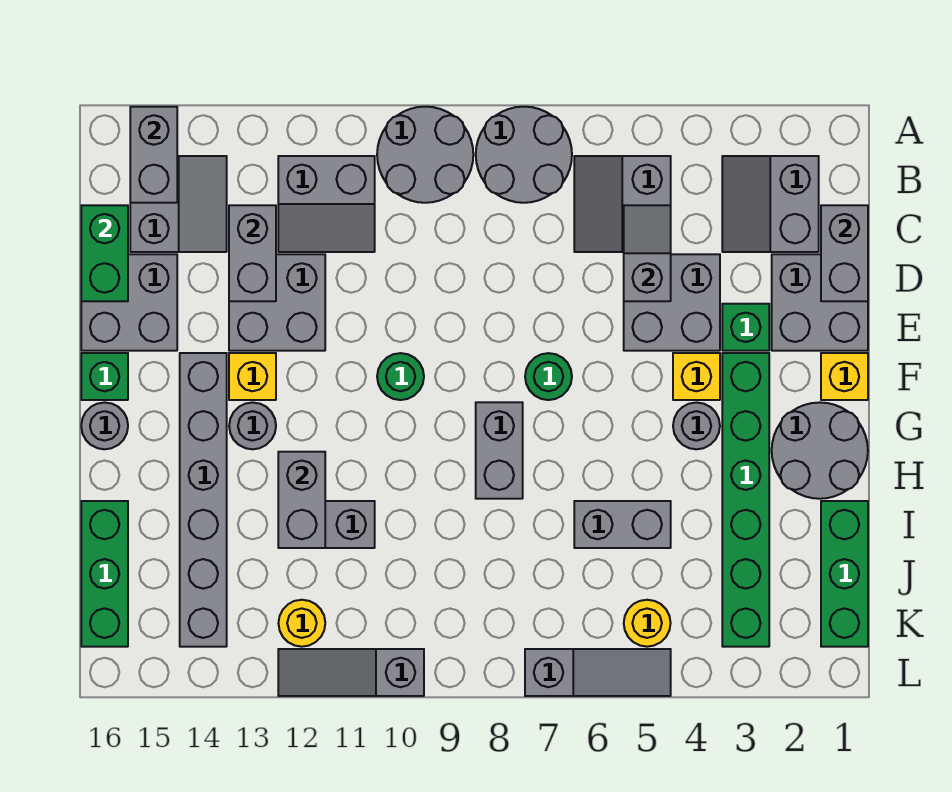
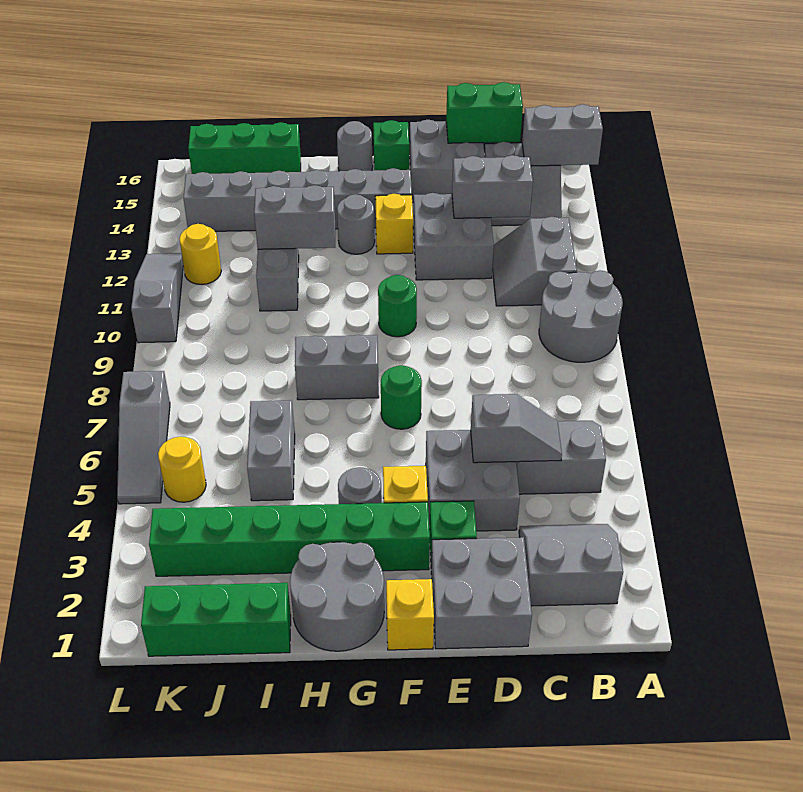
grey 2x2 round brick [476,107,572,203] -> none
grey 1x2 brick [821,205,868,301] -> none

